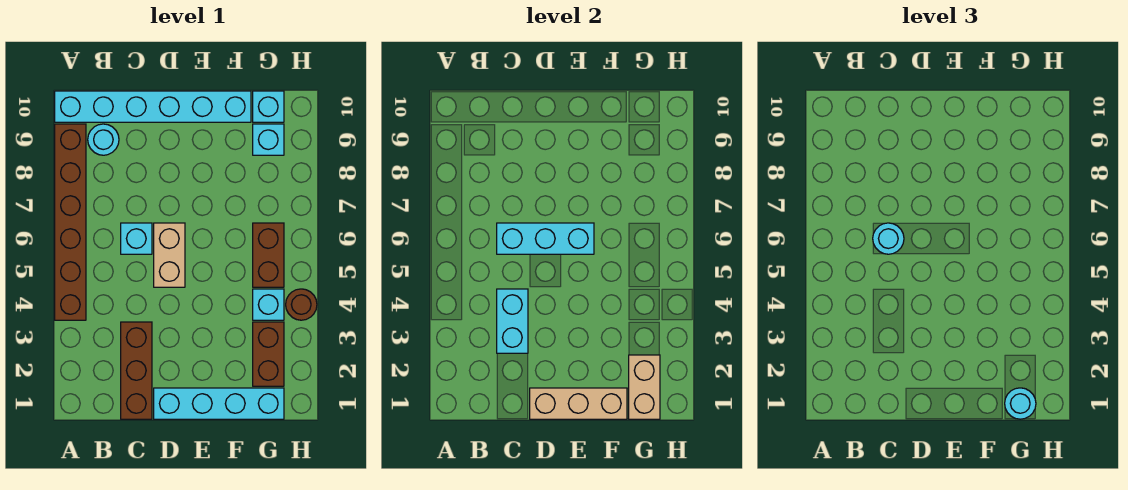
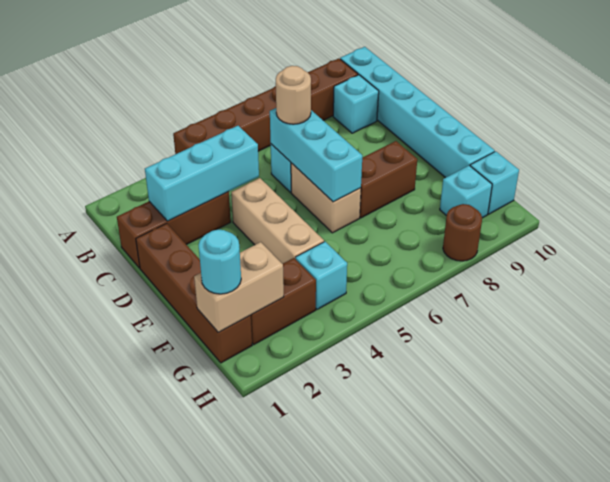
cyan 1x1 round brick [88,124,119,155] -> cyan 1x1 brick [333,75,379,133]
cyan 1x2 brick [497,289,528,353] -> cyan 1x3 brick [145,126,259,221]
cyan 1x1 round brick [873,223,904,254] -> tan 1x1 round brick [276,66,311,124]
cyan 1x4 brick [154,388,284,419] -> brown 1x4 brick [136,223,252,363]
tan 1x3 brick [530,388,627,419] -> tan 1x3 brick moved to [231,178,324,264]
tan 1x2 brick [154,223,185,287] -> tan 1x2 brick turned to [291,163,361,233]
brown 1x2 brick [253,223,284,287] -> brown 1x2 brick moved to [360,141,417,218]
brown 1x1 round brick [286,289,317,320] -> brown 1x1 round brick moved to [443,204,482,261]

